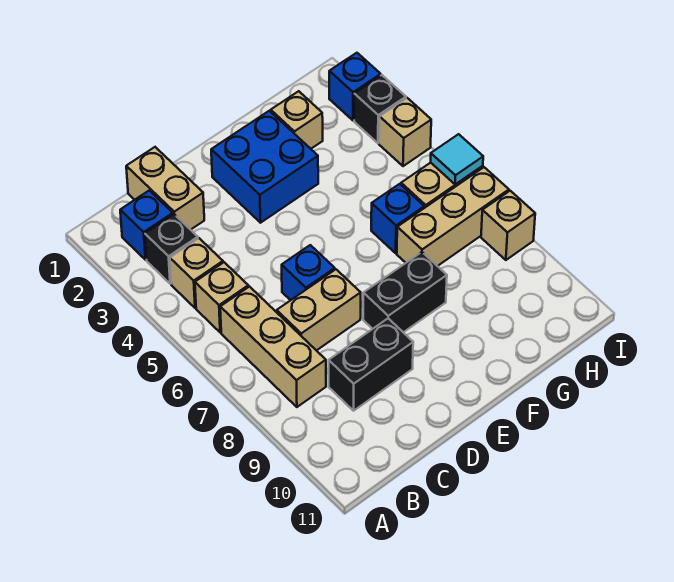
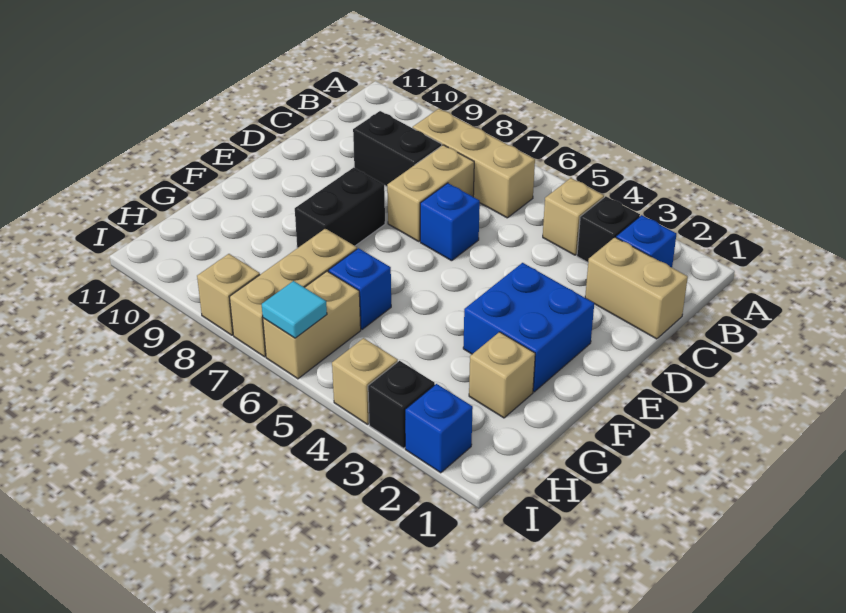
tan 1x1 brick [195,262,248,332] -> none
black 1x2 brick [329,318,413,411] -> black 1x2 brick turned to [353,111,442,186]

